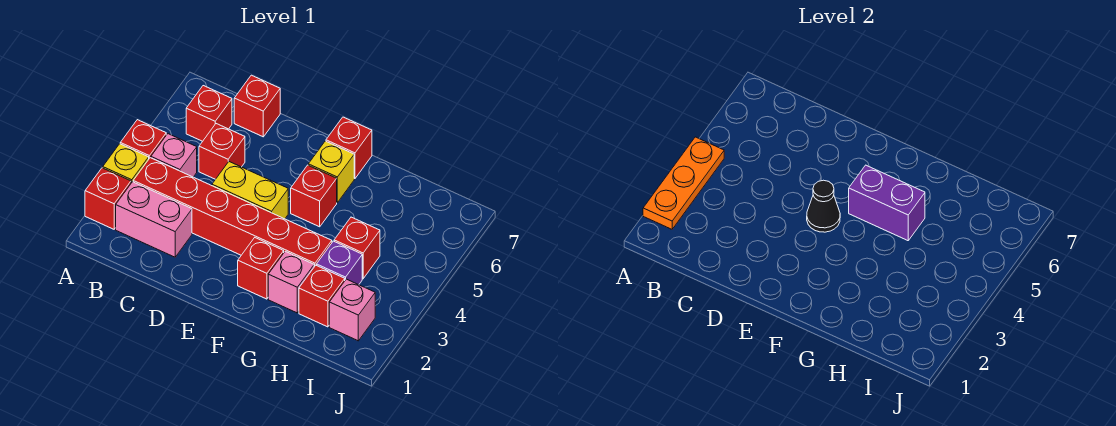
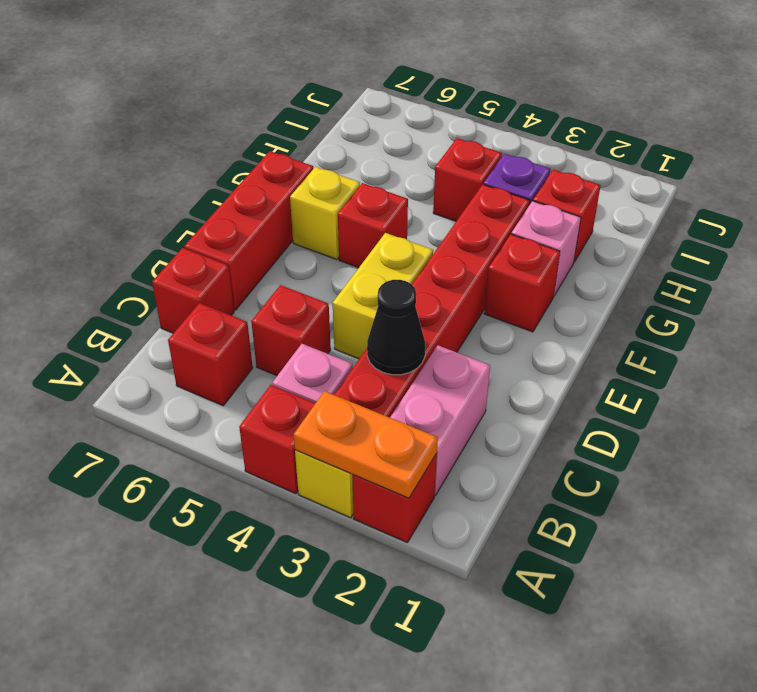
orange 1x3 plate [643,137,724,229] -> orange 1x2 plate [294,391,438,498]
black 1x1 cone [807,180,840,232] -> black 1x1 cone moved to [367,280,425,375]
purple 1x2 brick [849,165,925,241] -> none
red 1x1 brick [326,117,372,179] -> red 1x3 brick [184,151,313,310]
pink 1x1 brick [329,279,375,341] -> none

